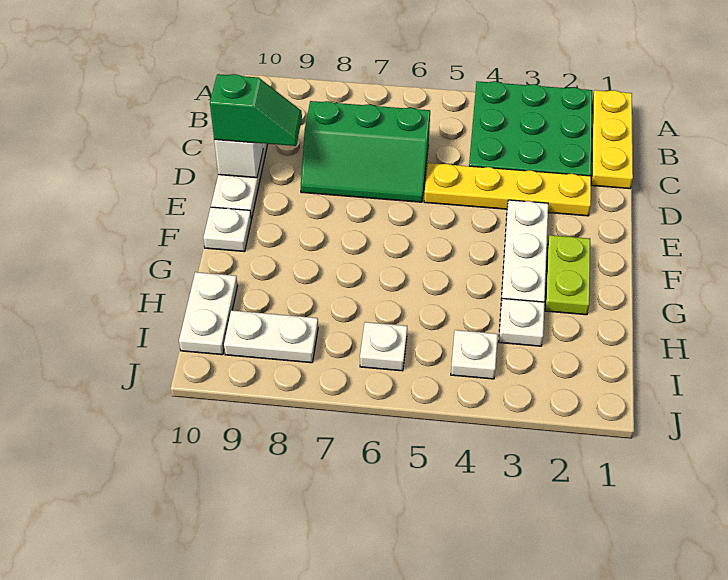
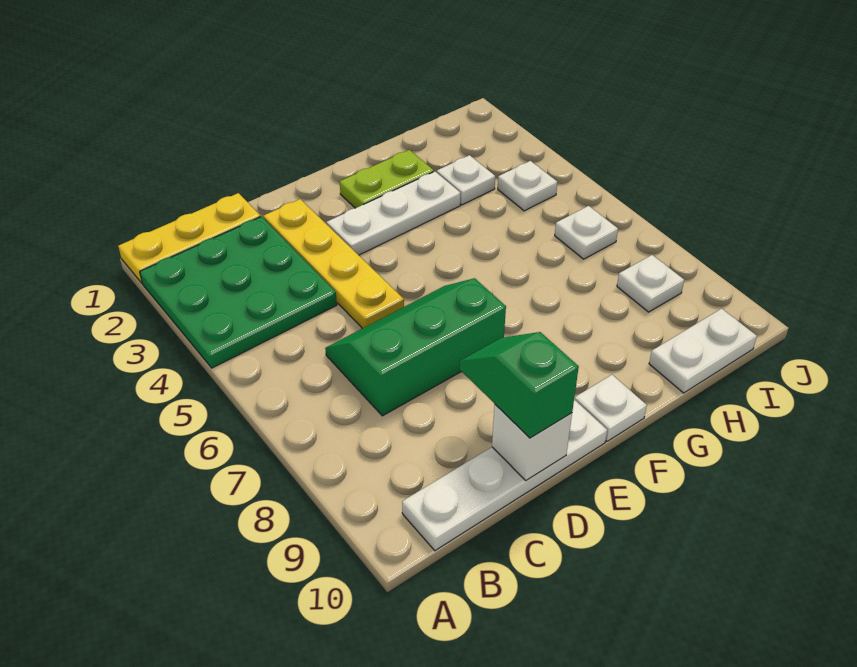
green 2x3 slope [301,101,430,202] -> green 2x3 slope turned to [325,278,506,416]
white 1x2 plate [224,310,318,363] -> white 1x1 plate [617,255,684,312]

